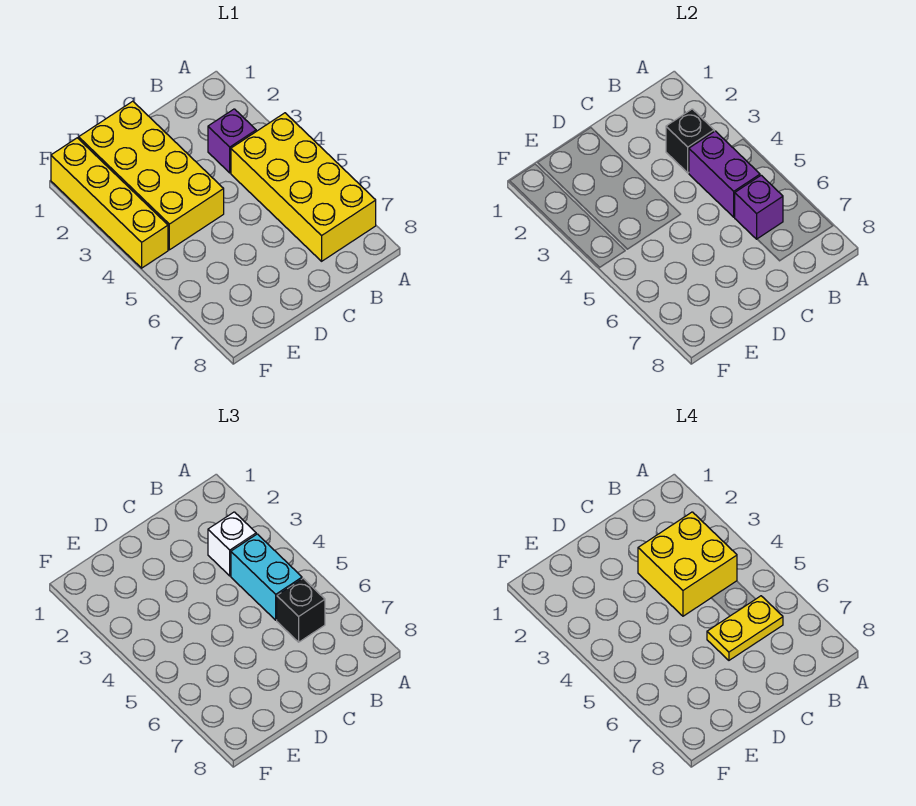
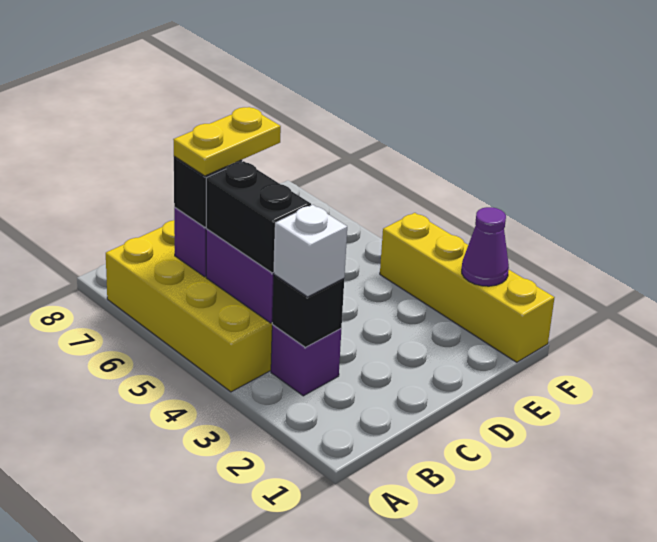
yellow 2x2 brick [638,512,737,616] -> none
cyan 1x2 brick [231,534,302,620] -> black 1x2 brick [206,161,311,273]
yellow 2x4 brick [79,101,224,250] -> none
none -> purple 1x1 cone [462,207,509,286]

